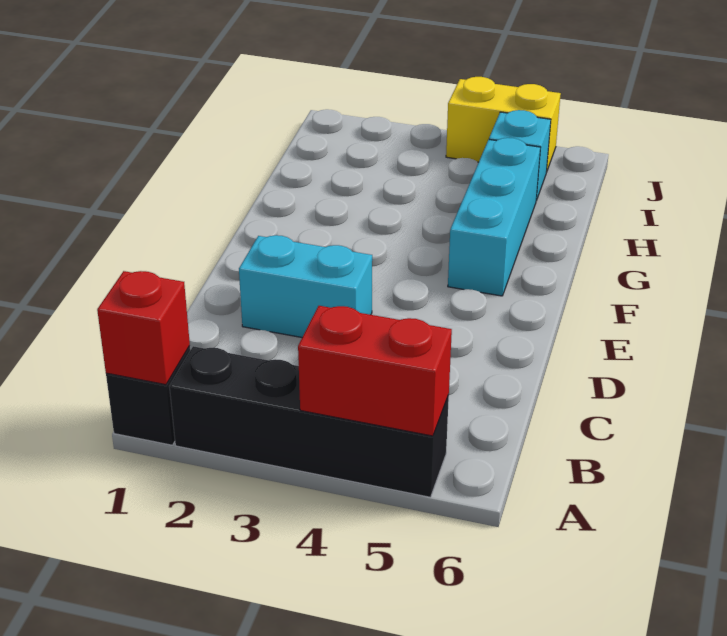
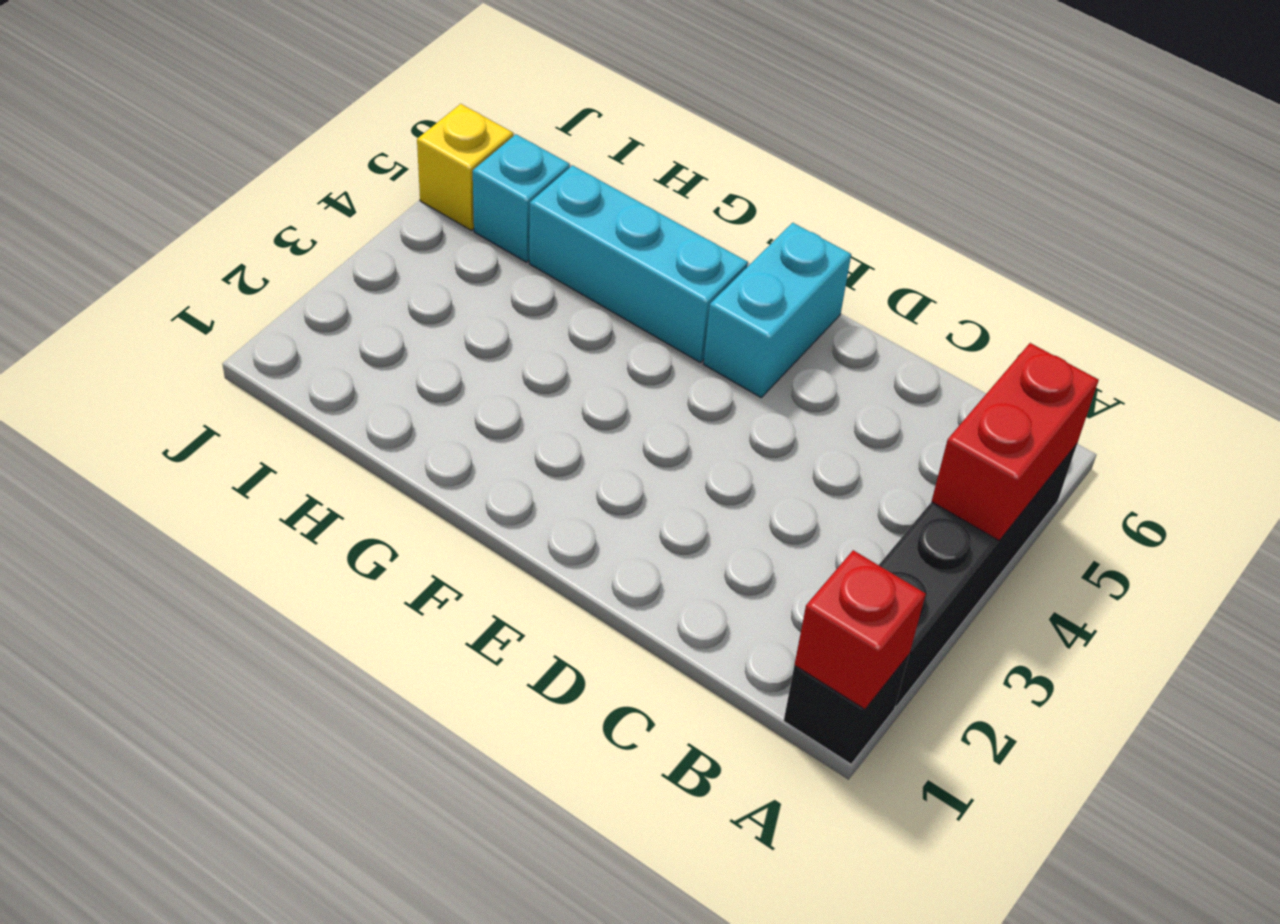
cyan 1x2 brick [239,235,372,337] -> cyan 1x2 brick moved to [703,223,851,397]
yellow 1x2 brick [446,77,561,172] -> yellow 1x1 brick [417,104,513,230]

